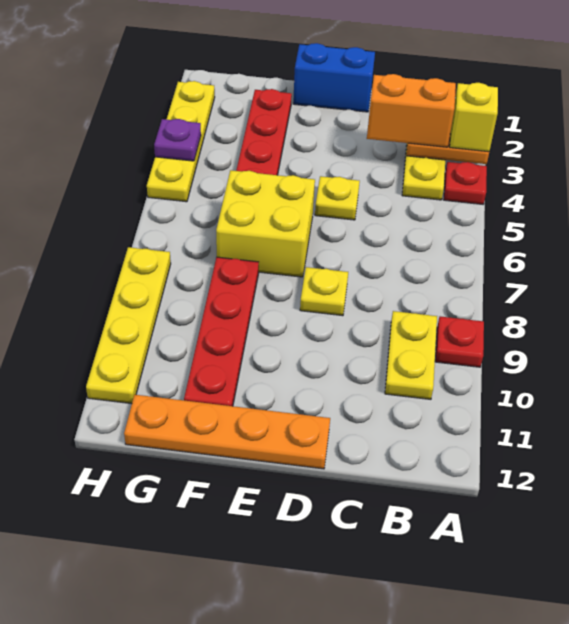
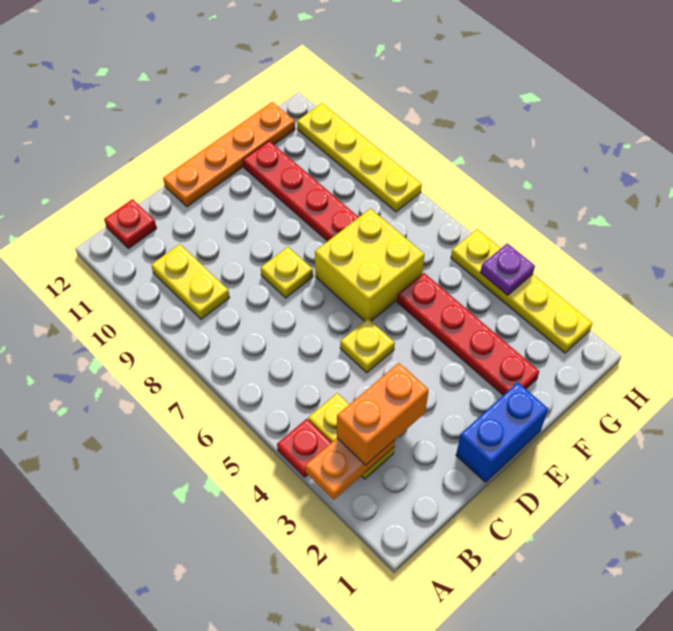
yellow 1x1 brick [450,83,498,152] -> none
red 1x1 plate [435,316,484,367] -> red 1x1 plate moved to [104,199,157,249]

